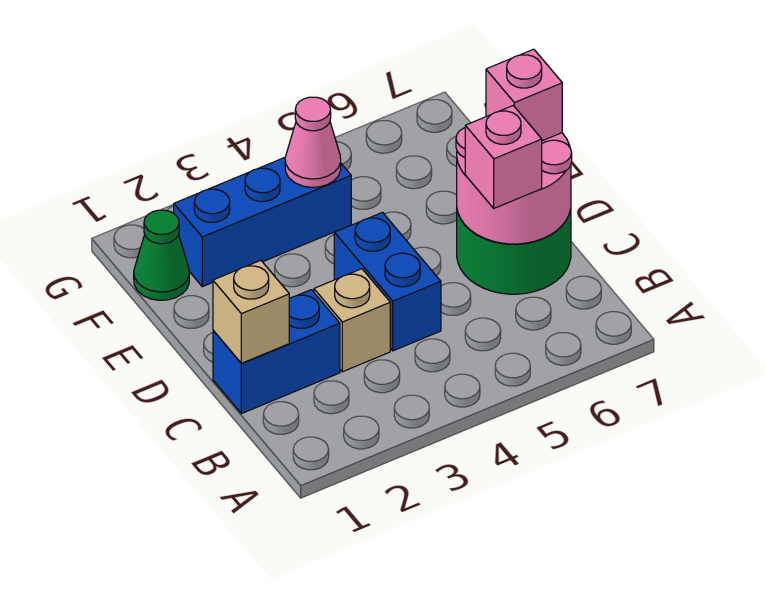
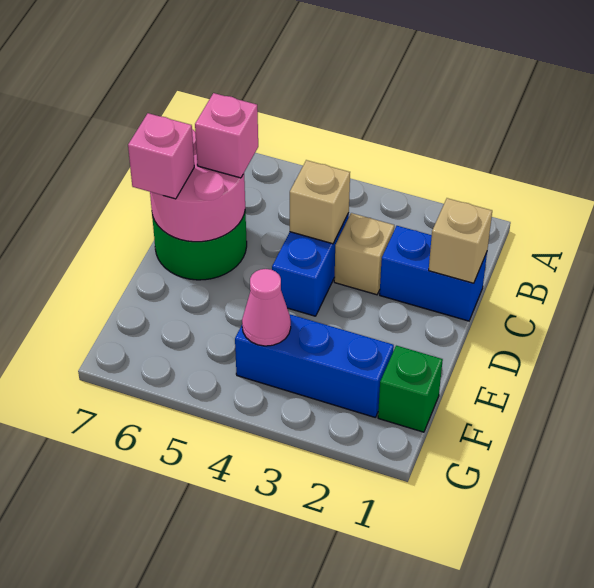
none -> tan 1x1 brick [290,160,350,244]
green 1x1 cone [134,210,189,300] -> green 1x1 brick [378,346,443,432]

